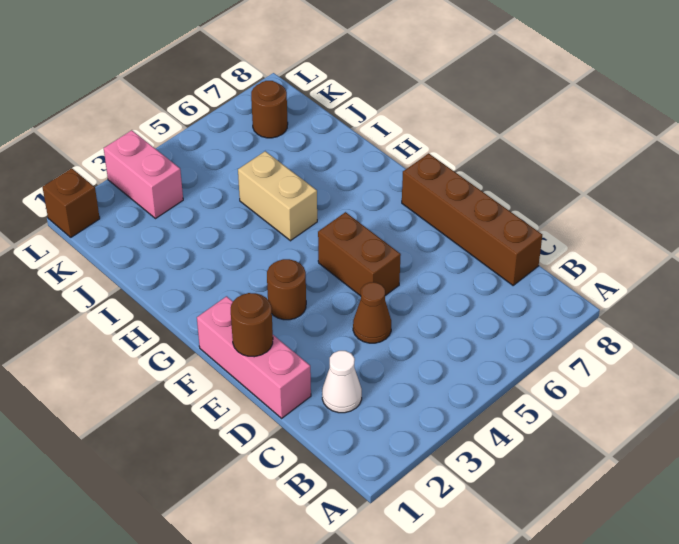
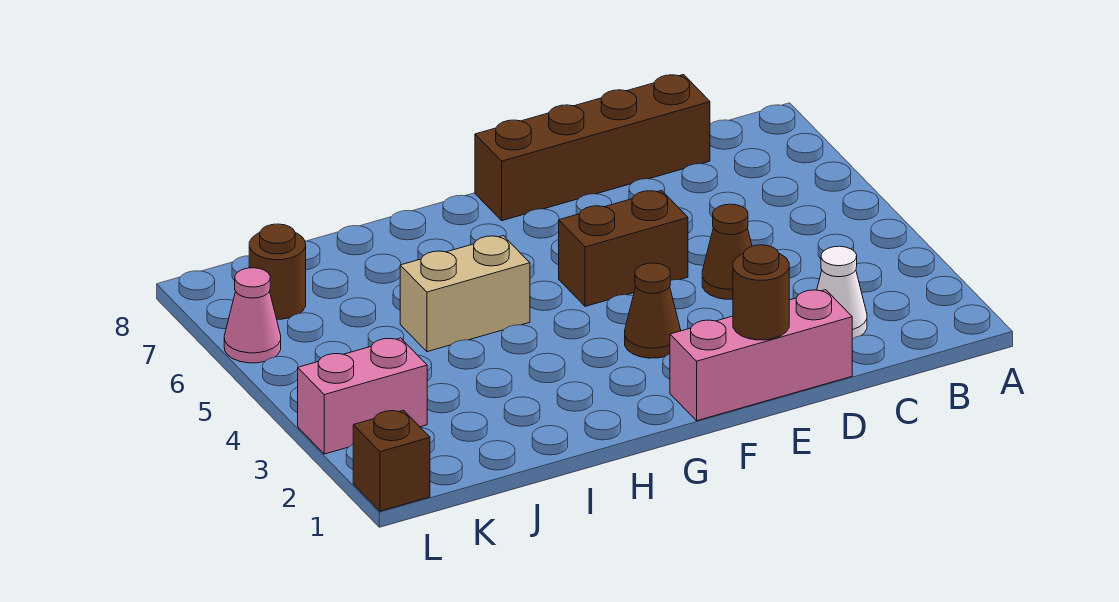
brown 1x1 round brick [267,259,306,320] -> brown 1x1 cone [625,263,681,358]
none -> pink 1x1 cone [224,268,281,363]

